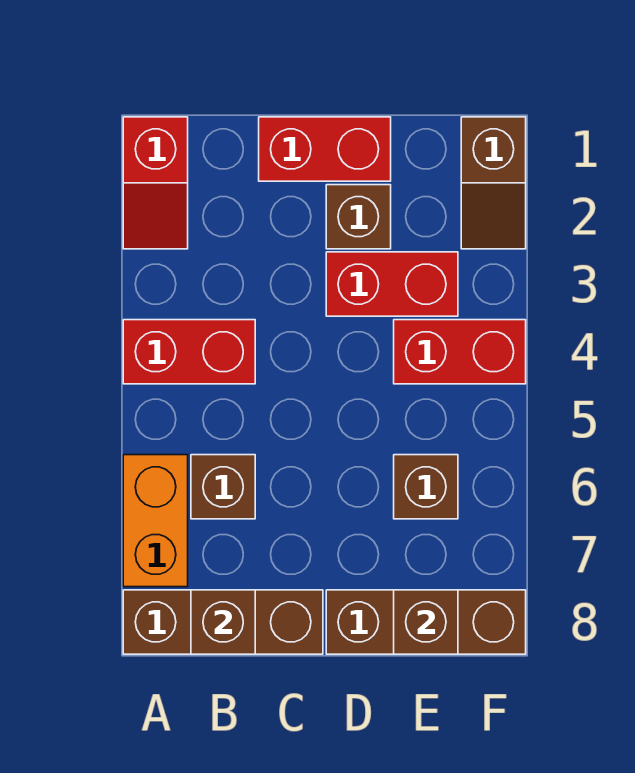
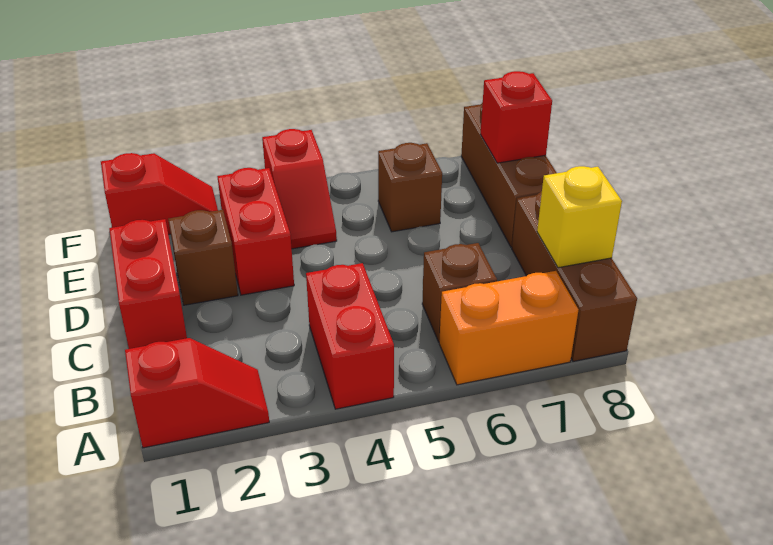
brown 1x1 brick [191,590,255,654] -> yellow 1x1 brick [537,166,622,268]
red 1x2 brick [394,320,526,384] -> red 1x2 slope [262,129,337,249]
brown 1x1 brick [394,590,458,654] -> red 1x1 brick [480,71,552,163]
brown 1x2 slope [461,117,526,249] -> red 1x2 slope [101,153,218,235]

